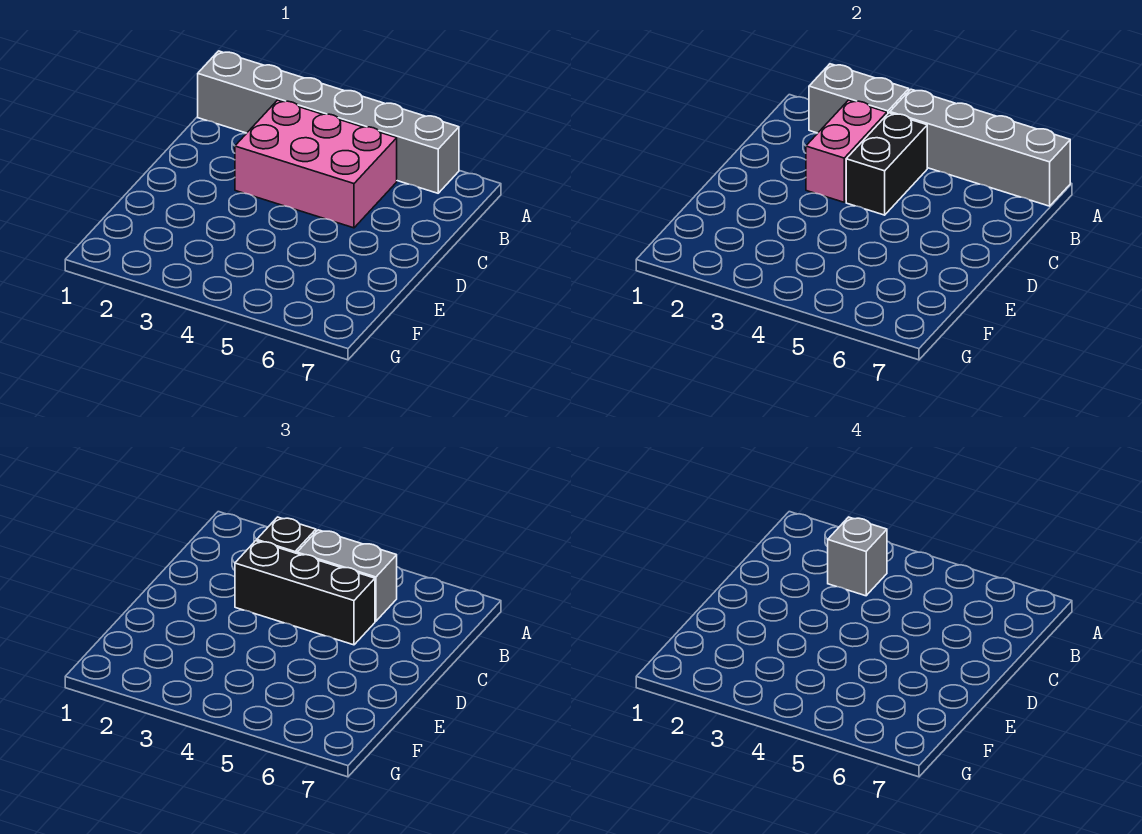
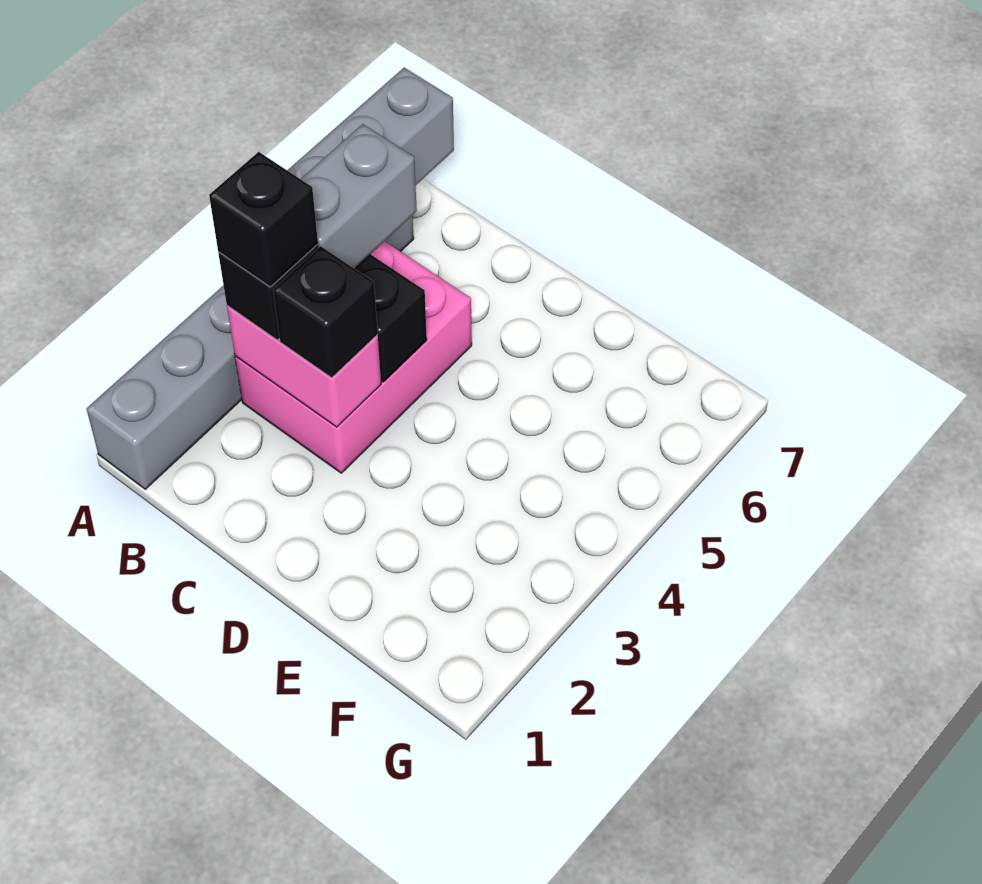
grey 1x2 brick [809,64,909,133] -> none
grey 1x1 brick [828,517,887,596] -> black 1x1 brick [209,152,318,287]
black 1x3 brick [235,541,375,645] -> black 1x1 brick [273,246,378,378]

